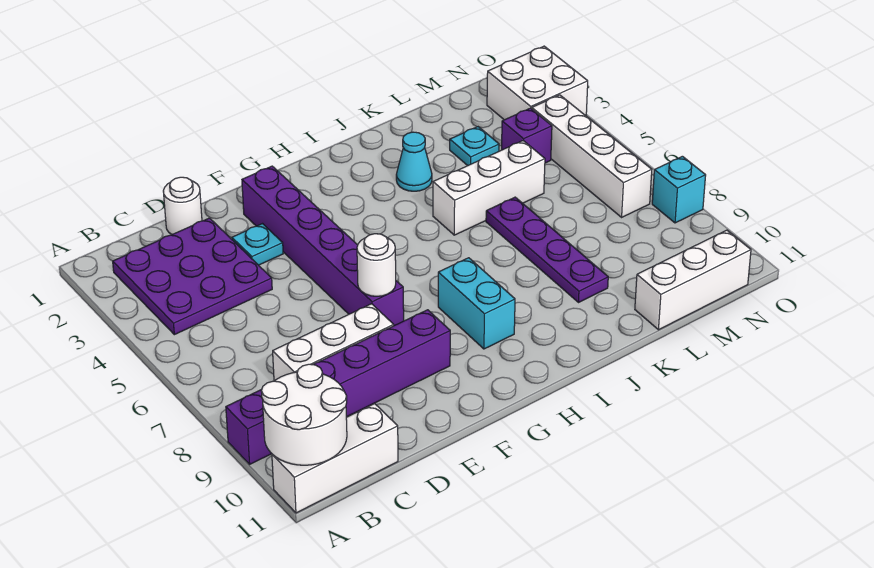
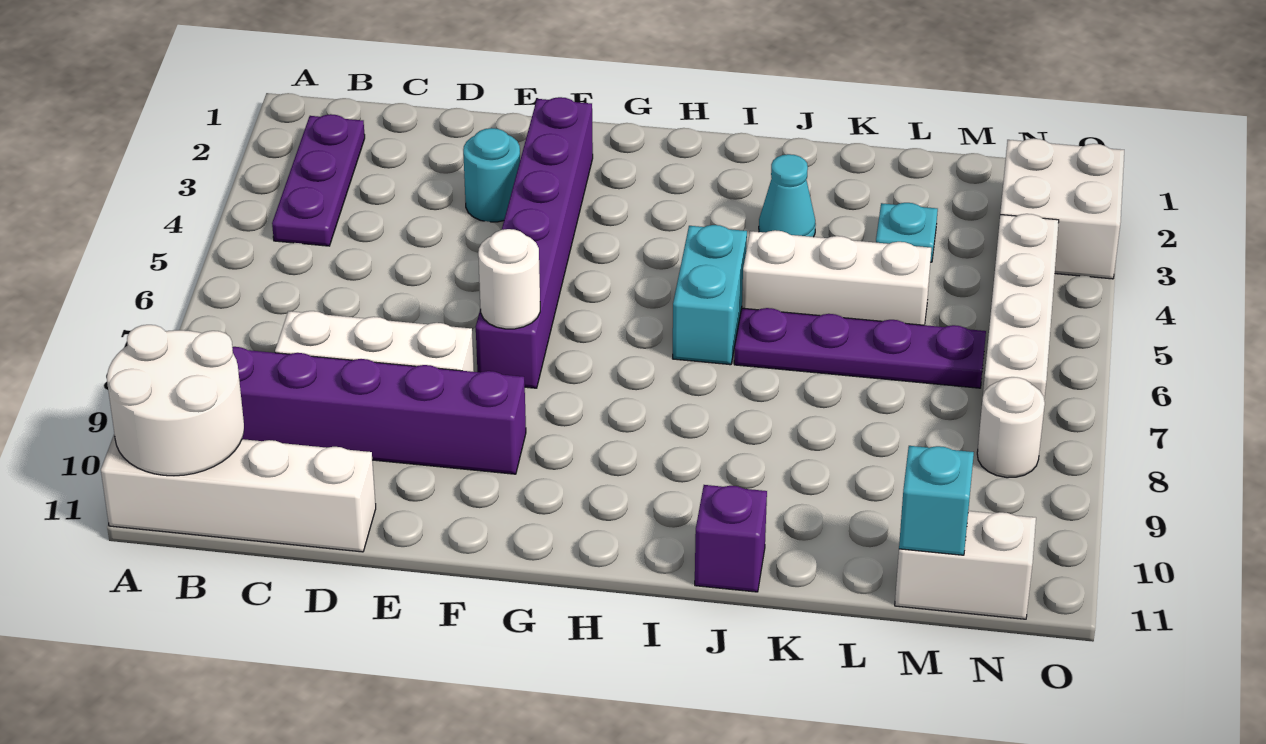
white 1x3 brick [272,404,398,513] -> white 1x4 brick [101,434,376,552]
purple 3x3 plate [113,218,272,335] -> purple 1x3 plate [272,114,365,246]
white 1x1 round brick [163,177,202,234] -> white 1x1 round brick moved to [977,377,1045,478]
cyan 1x1 plate [232,224,283,265] -> cyan 1x1 round brick [463,128,520,222]
cyan 1x2 brick [438,258,515,349] -> cyan 1x2 brick moved to [673,225,747,365]
purple 1x4 plate [486,197,608,303] -> purple 1x4 plate turned to [734,308,986,388]
white 1x3 brick [635,230,751,330] -> white 1x2 brick [895,511,1036,619]
purple 1x1 brick [502,108,552,163] -> purple 1x1 brick moved to [695,485,767,592]
cyan 1x1 brick [652,156,706,223] -> cyan 1x1 brick moved to [899,446,974,555]

